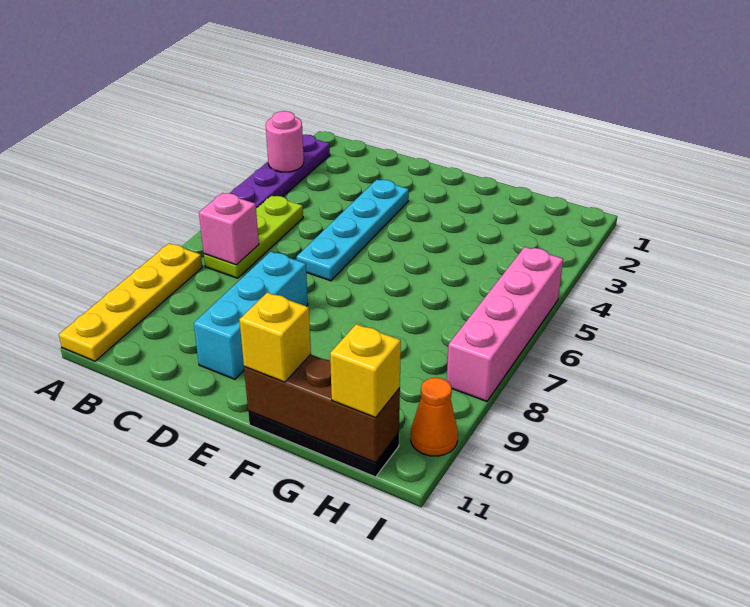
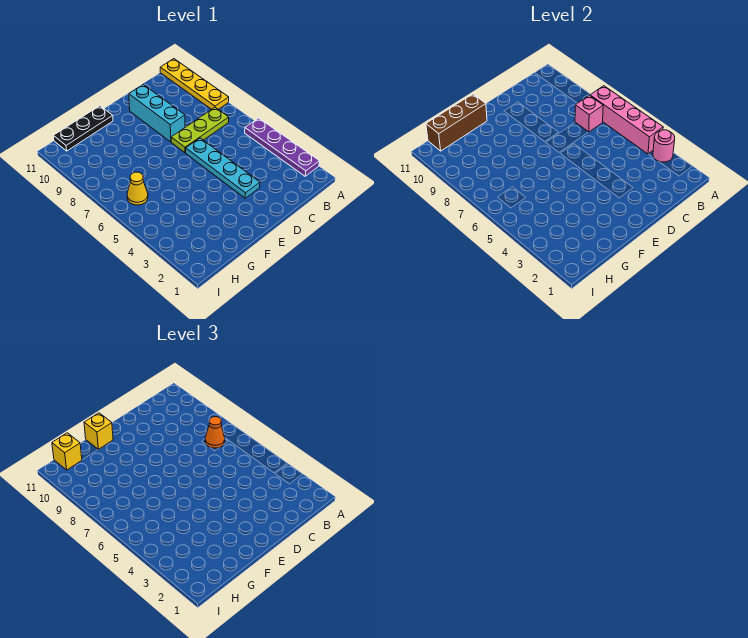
lime 1x3 plate [204,195,303,278] -> lime 1x3 plate turned to [171,107,229,153]
none -> yellow 1x1 cone [127,172,148,205]
pink 1x4 brick [447,247,563,401] -> pink 1x4 brick moved to [590,86,663,154]
orange 1x1 cone [411,378,458,456] -> orange 1x1 cone moved to [205,417,225,448]

